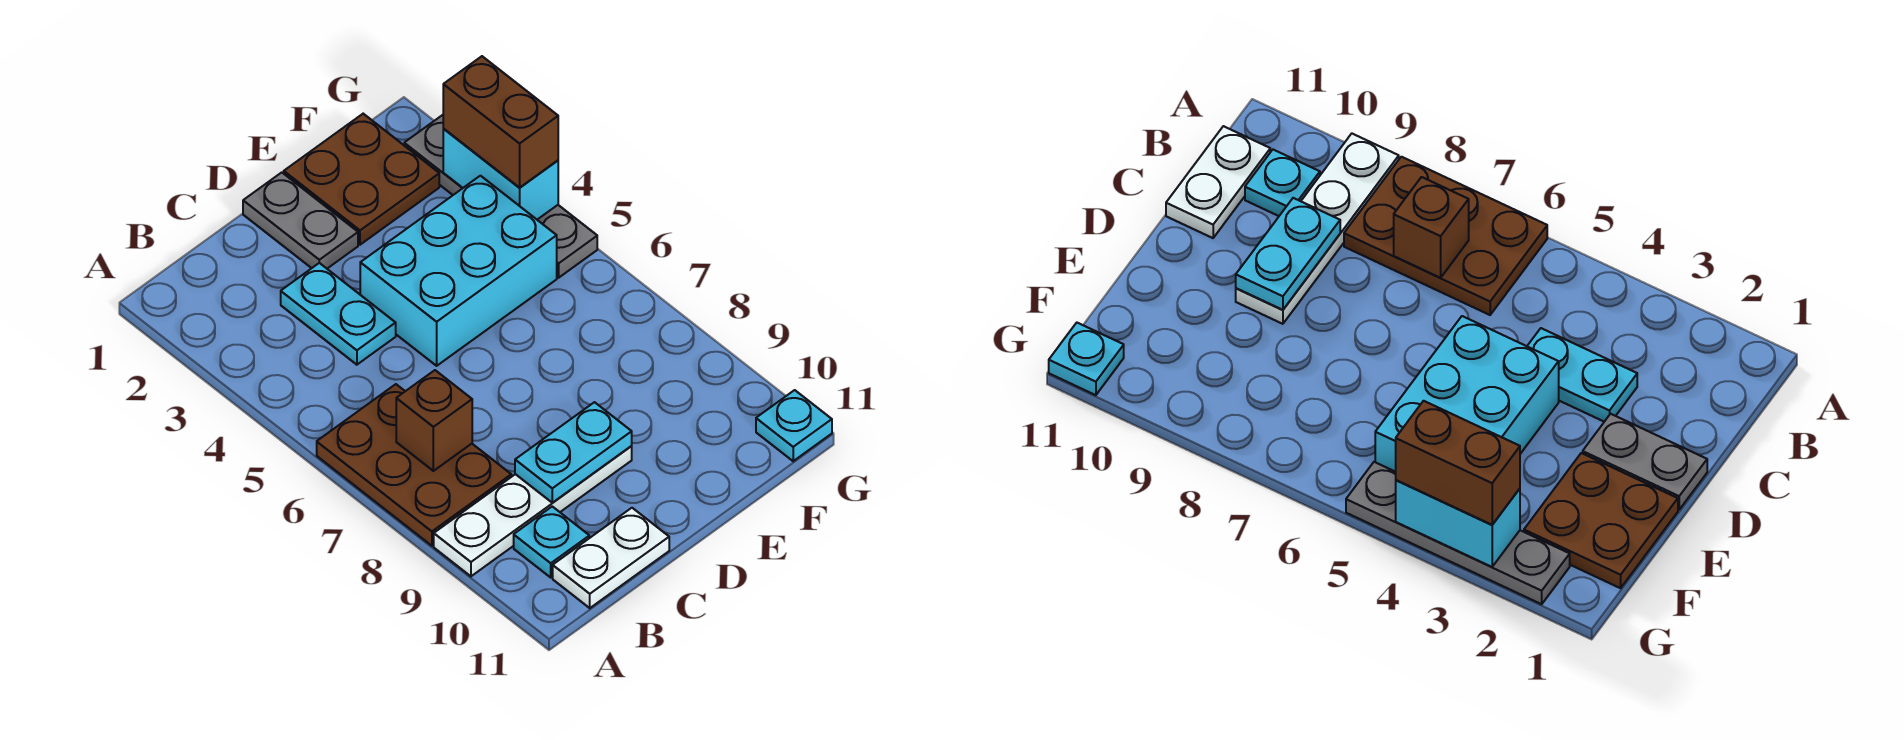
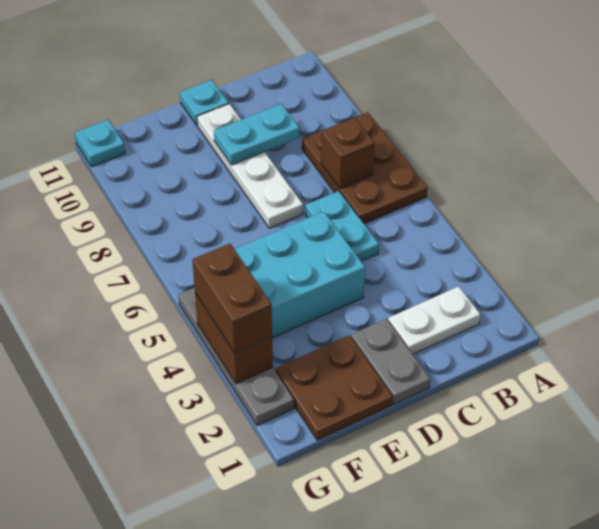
white 1x4 plate [434,446,632,576] -> white 1x4 plate turned to [197,104,303,228]
cyan 1x1 plate [514,507,589,577] -> cyan 1x1 plate moved to [180,80,229,125]
white 1x2 plate [553,508,669,608] -> white 1x2 plate moved to [388,286,481,354]
cyan 1x2 plate [281,263,396,365] -> cyan 1x2 plate moved to [306,191,379,261]
cyan 1x2 brick [443,129,558,220] -> brown 1x2 brick [195,293,273,383]

